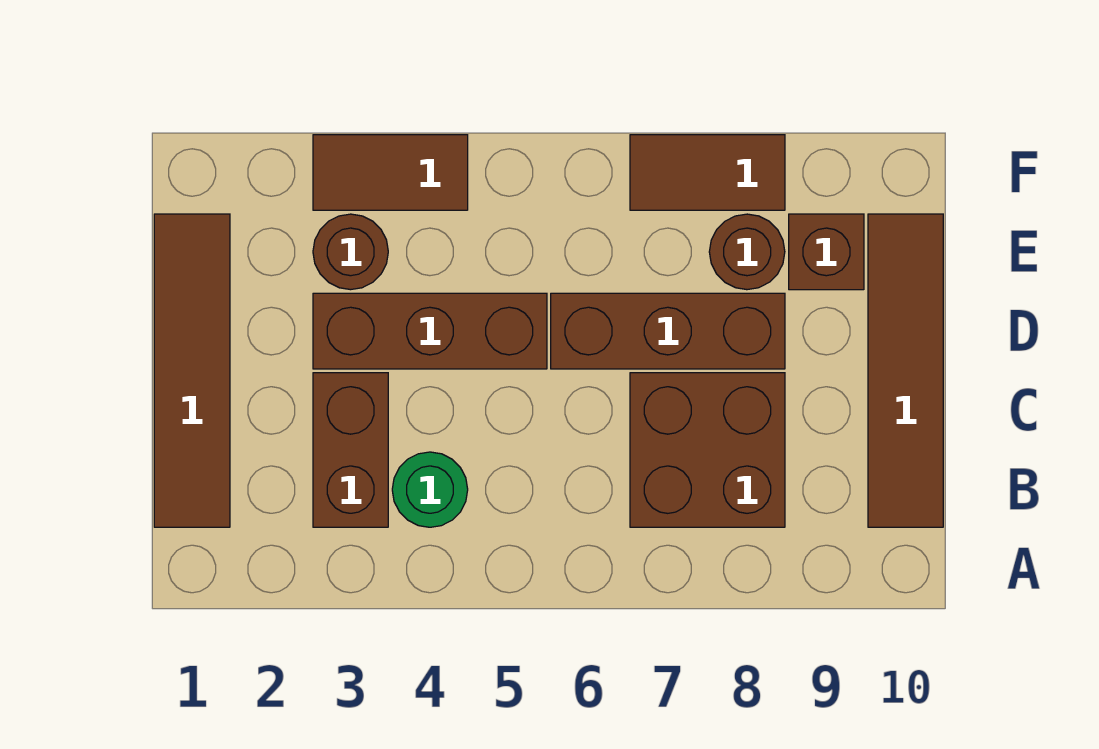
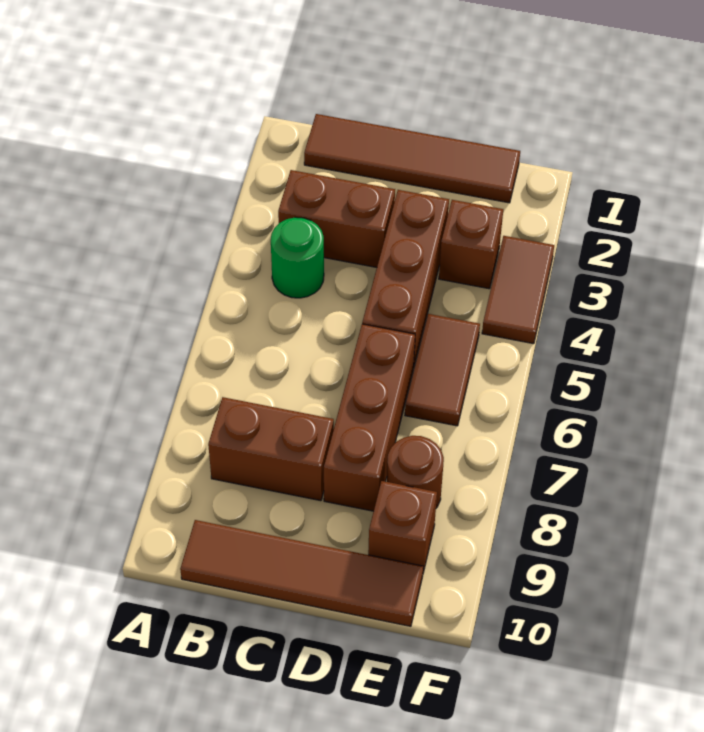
brown 2x2 brick [630,373,785,527] -> brown 1x2 brick [208,397,334,501]
brown 1x1 round brick [313,214,388,290] -> brown 1x1 brick [439,200,503,289]
brown 1x2 tile [630,135,785,210] -> brown 1x2 tile moved to [405,314,480,426]

